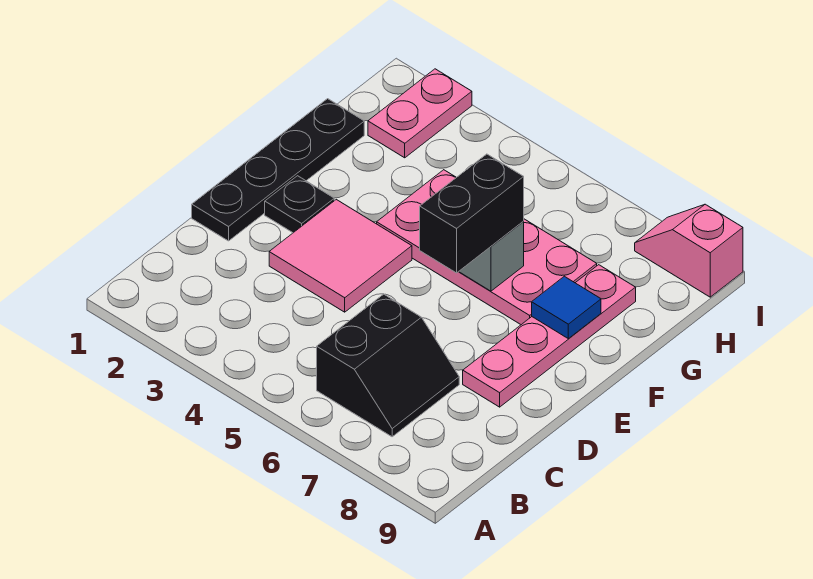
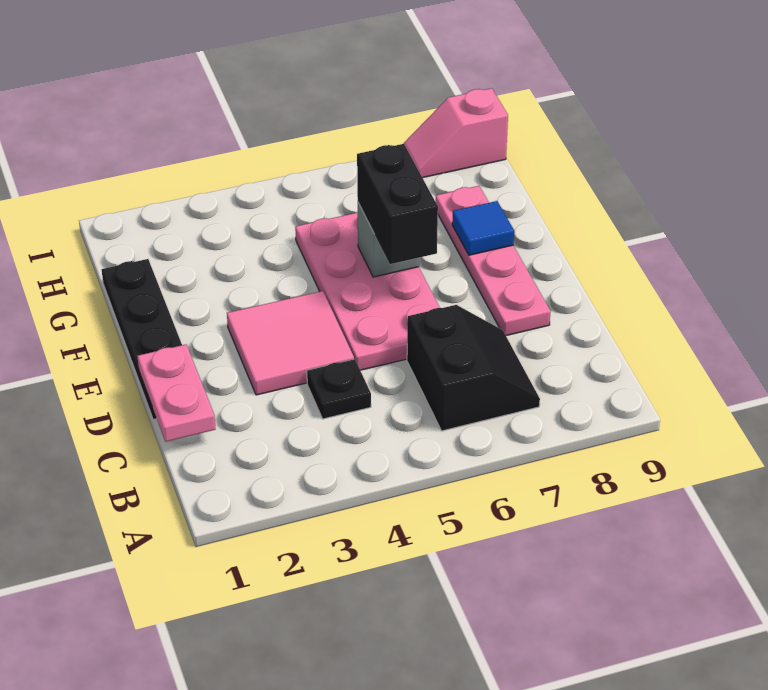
black 1x1 plate [265,176,334,233] -> black 1x1 plate moved to [307,359,371,419]
pink 2x4 plate [377,170,597,325] -> pink 2x4 plate turned to [295,213,440,370]
pink 1x2 plate [368,69,472,158] -> pink 1x2 plate moved to [137,345,216,442]

